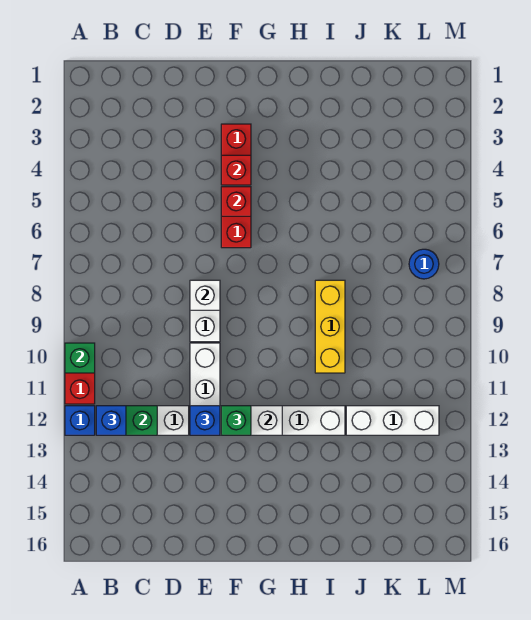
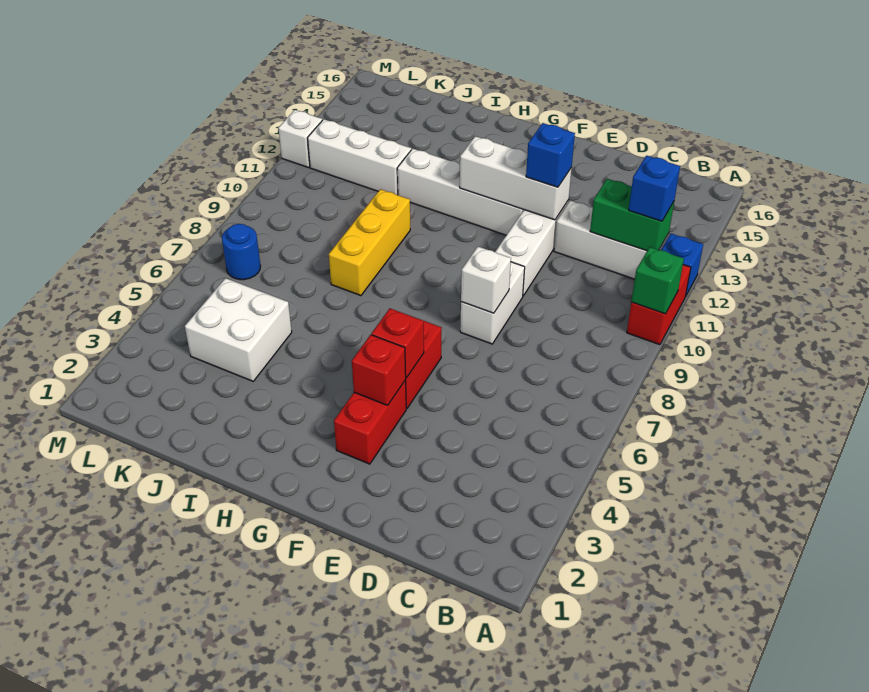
green 1x1 brick [221,406,251,435] -> none
none -> white 2x2 brick [185,278,292,381]
none -> white 1x1 brick [278,110,322,168]

